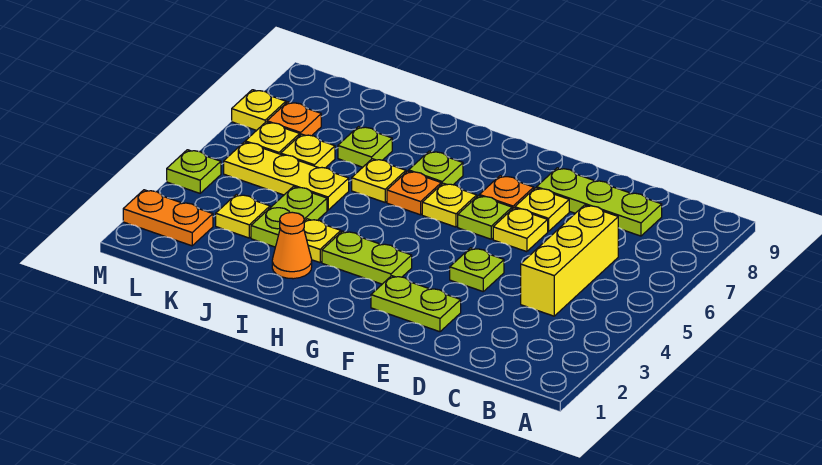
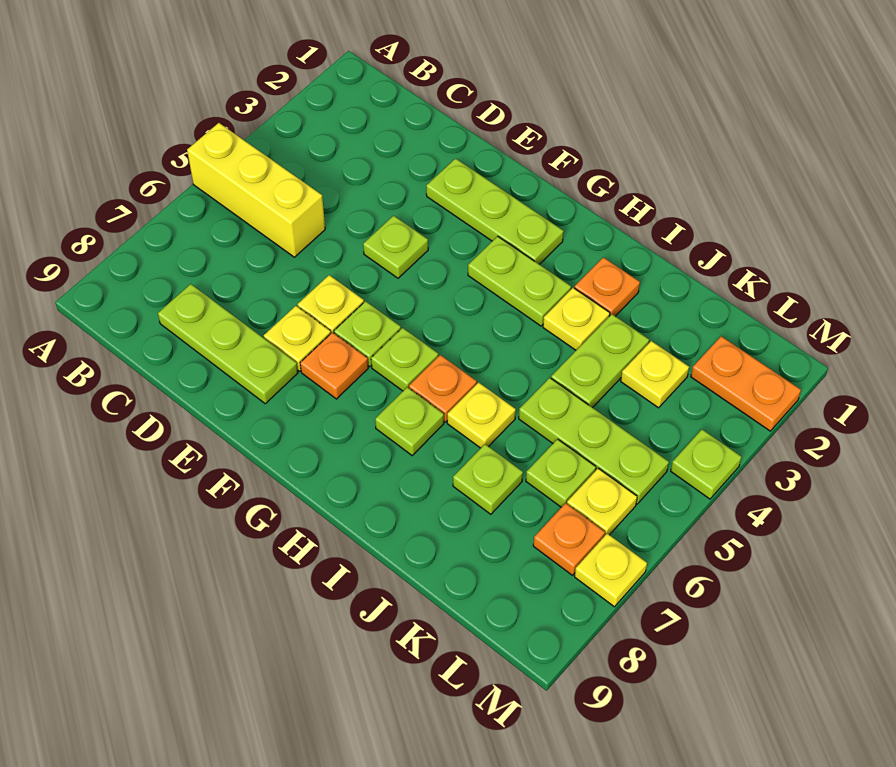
yellow 1x3 brick [521,205,618,316] -> yellow 1x3 brick turned to [187,123,325,257]
lime 1x2 plate [371,276,461,332] -> lime 1x3 plate [426,158,564,264]
yellow 1x1 plate [422,183,477,227] -> lime 1x1 plate [371,328,438,391]
orange 1x1 cone [272,212,312,279] -> orange 1x1 plate [574,257,640,316]
yellow 1x3 plate [224,142,349,210] -> lime 1x3 plate [519,378,669,504]
yellow 1x1 plate [281,134,335,168] -> lime 1x1 plate [526,439,596,507]

